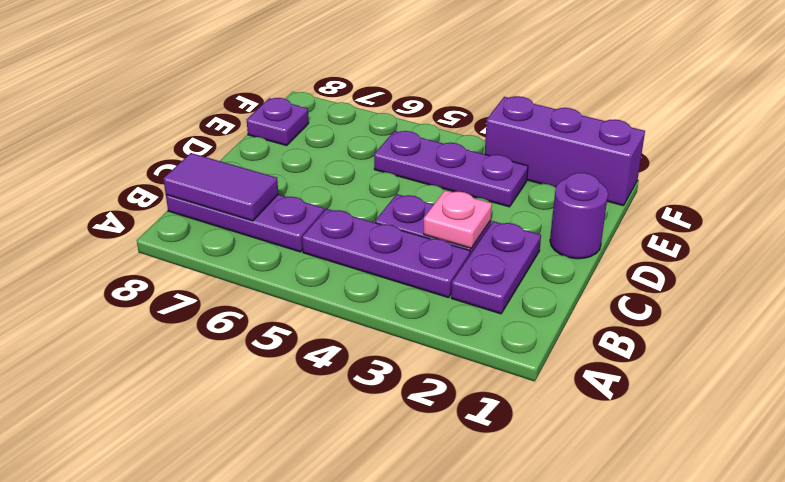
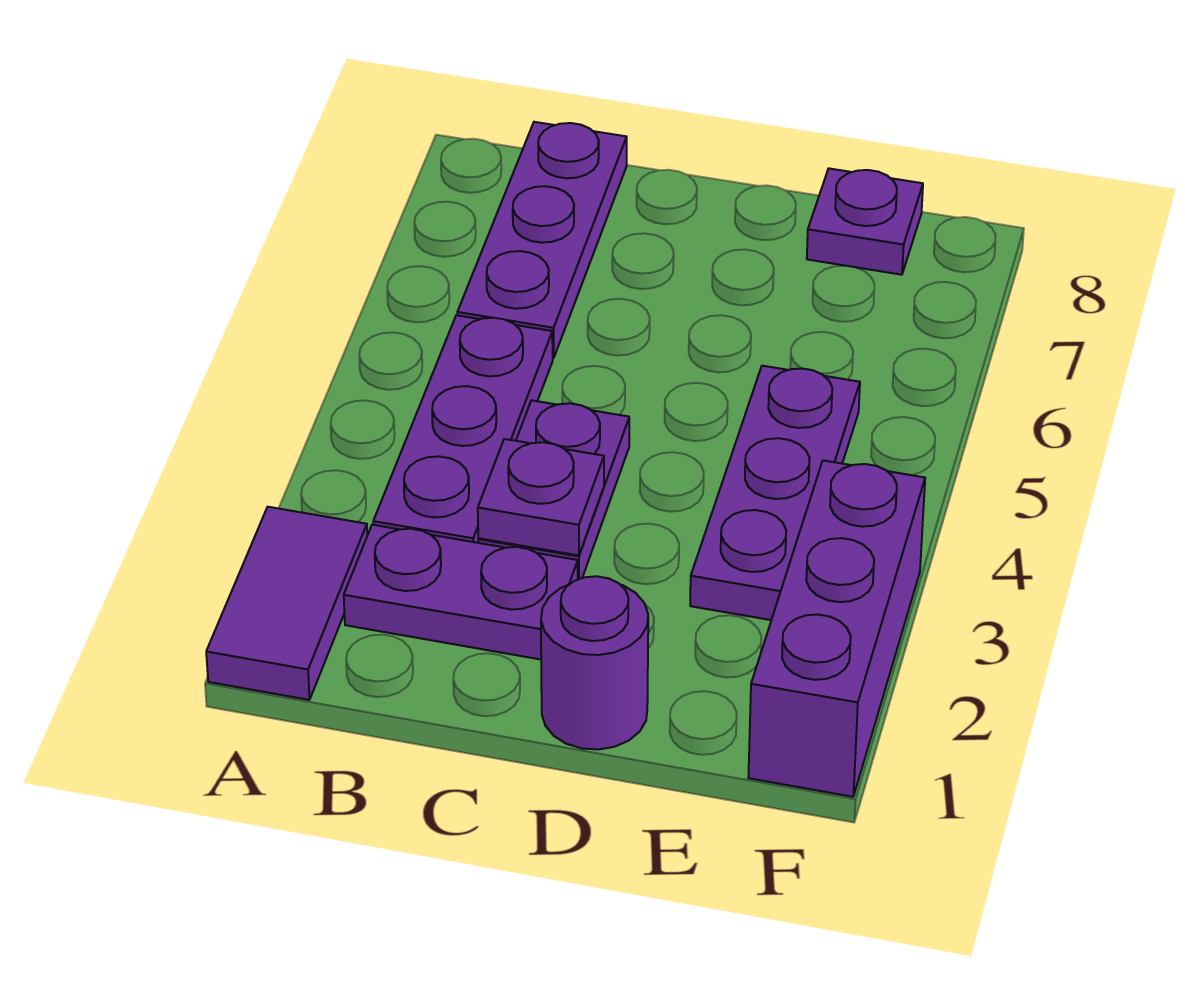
purple 1x2 tile [163,153,278,221] -> purple 1x2 tile moved to [206,507,367,700]
pink 1x1 plate [424,190,492,248] -> purple 1x1 plate [478,439,604,555]

